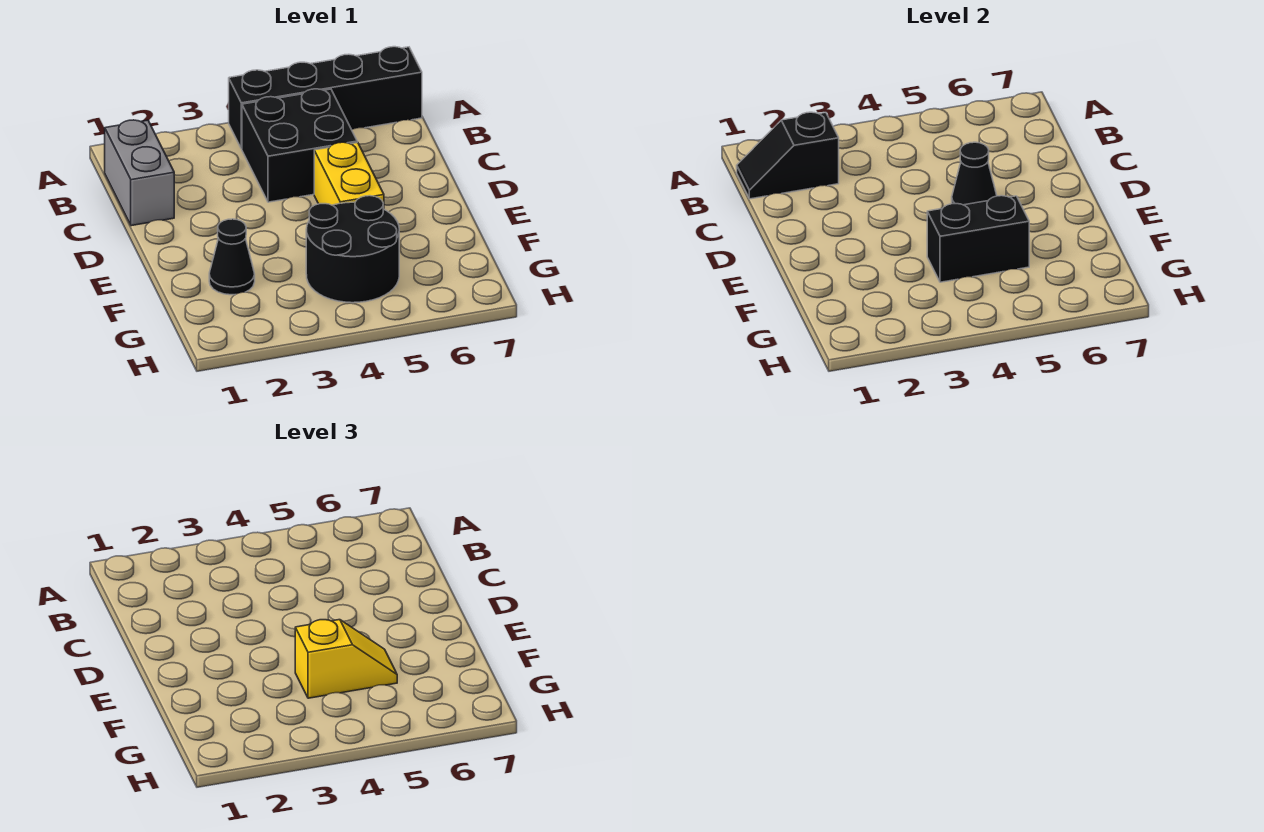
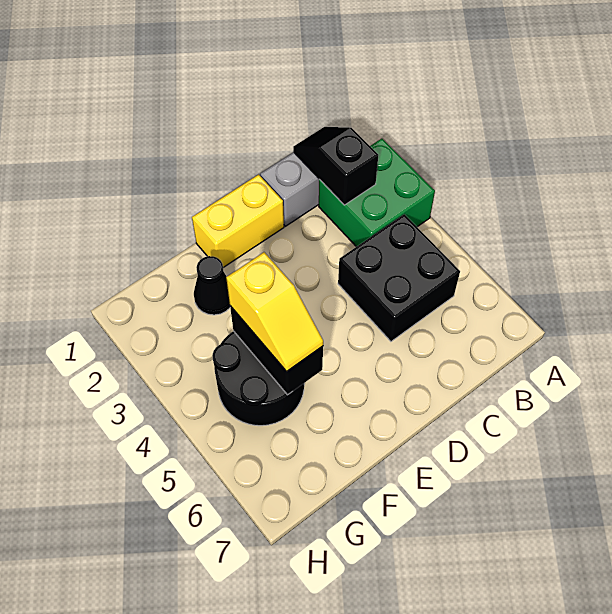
none -> green 2x2 brick [319,139,435,247]
black 1x4 brick [229,47,422,149] -> none
yellow 1x2 brick [314,142,384,209] -> yellow 1x2 brick moved to [192,175,284,268]
black 1x1 cone [952,142,997,205] -> none

